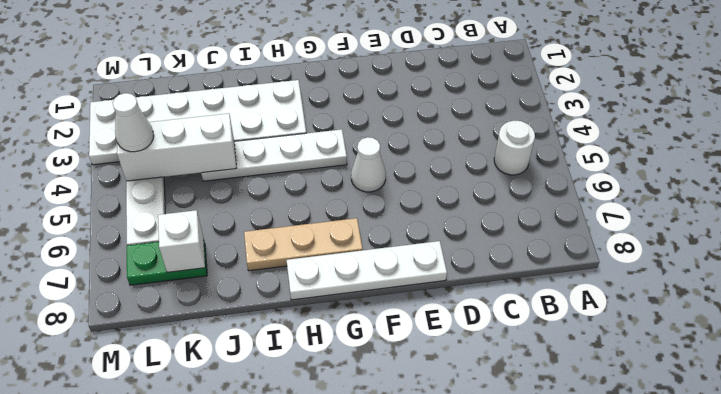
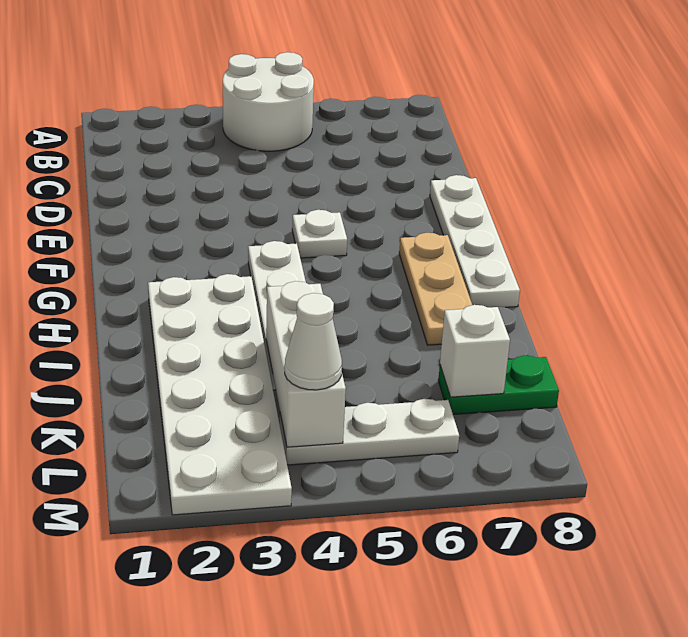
white 1x1 round brick [494,121,535,175] -> white 2x2 round brick [223,52,314,151]
white 1x1 cone [351,137,386,192] -> white 1x1 plate [292,210,347,258]
green 1x2 plate [127,238,207,285] -> green 1x2 plate turned to [438,355,559,414]

